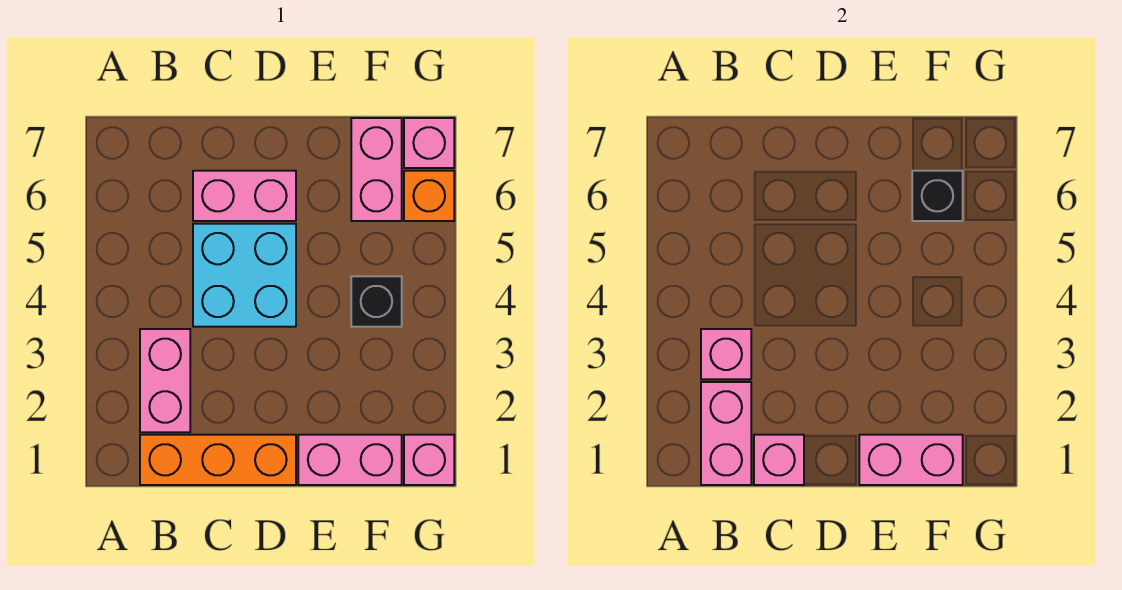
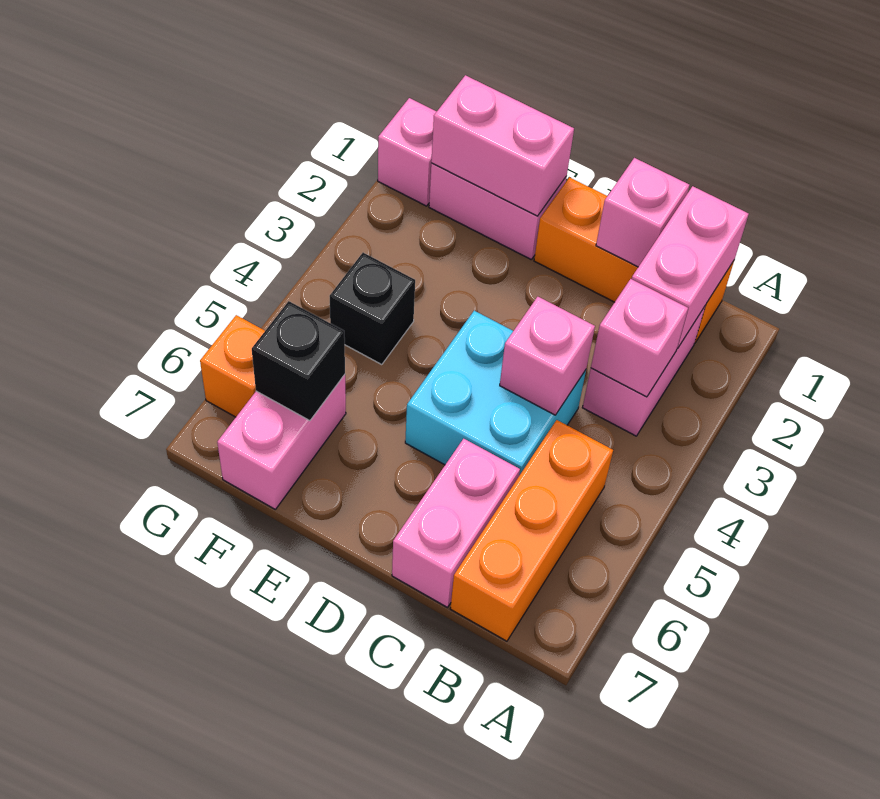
none -> orange 1x3 brick [450,420,613,641]
pink 1x2 brick [193,171,296,221] -> pink 1x2 brick turned to [392,439,520,607]
pink 1x1 brick [404,118,454,168] -> pink 1x1 brick moved to [500,297,595,415]

